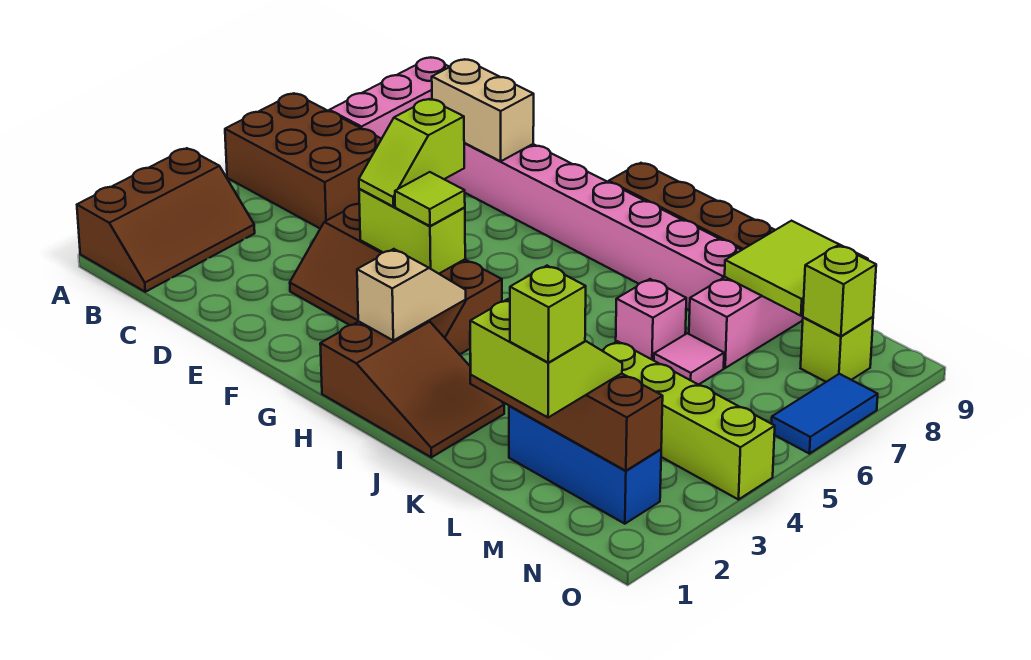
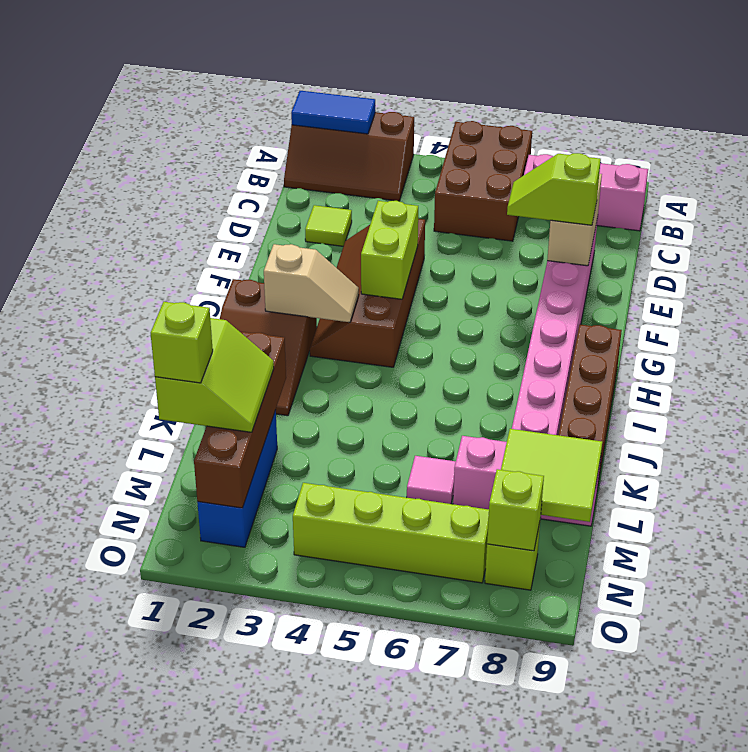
lime 1x2 slope [359,99,464,207] -> lime 1x2 slope moved to [507,153,601,225]
lime 1x1 tile [395,172,465,226] -> lime 1x1 tile moved to [305,205,352,246]
pink 1x1 brick [616,279,686,361] -> none
lime 1x4 brick [602,341,775,500] -> lime 1x4 brick turned to [293,483,489,583]
blue 1x2 tile [772,374,878,454] -> blue 1x2 tile moved to [291,91,375,134]

